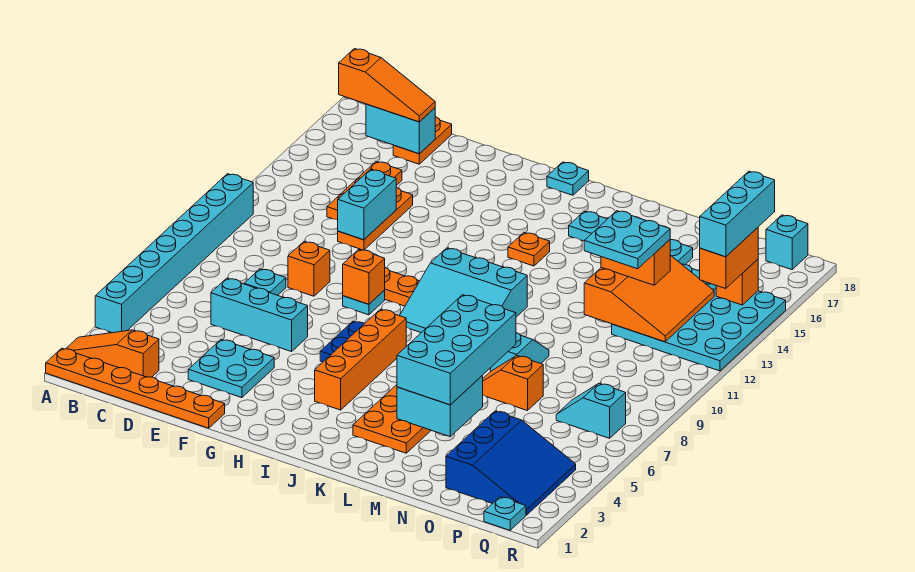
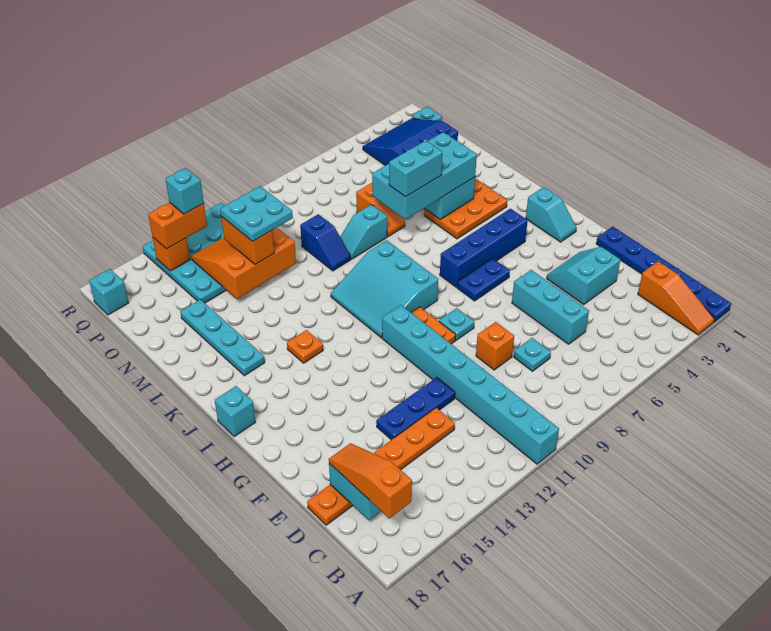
orange 1x6 plate [46,348,225,428] -> blue 1x6 plate [596,226,731,322]
cyan 1x8 brick [95,174,253,333] -> cyan 1x8 brick turned to [382,305,559,464]
cyan 2x2 plate [188,340,274,398] -> cyan 2x2 slope [547,247,620,304]
orange 1x3 plate [338,187,413,250] -> blue 1x3 plate [376,377,455,440]
cyan 1x2 brick [338,170,396,240] -> cyan 1x2 brick moved to [389,141,442,197]
orange 1x1 brick [343,250,385,304] -> none
orange 1x4 brick [315,309,406,410] -> blue 1x4 brick [440,209,528,287]
cyan 3x3 slope [400,248,527,332] -> cyan 3x3 slope turned to [331,240,438,338]
cyan 1x1 plate [547,162,589,195] -> cyan 1x1 brick [215,386,255,437]
none -> blue 1x2 slope [300,214,351,271]
cyan 1x2 slope [556,384,626,438] -> cyan 1x2 slope moved to [526,187,577,242]
cyan 1x3 brick [700,171,775,257] -> cyan 1x1 brick [166,168,204,214]

